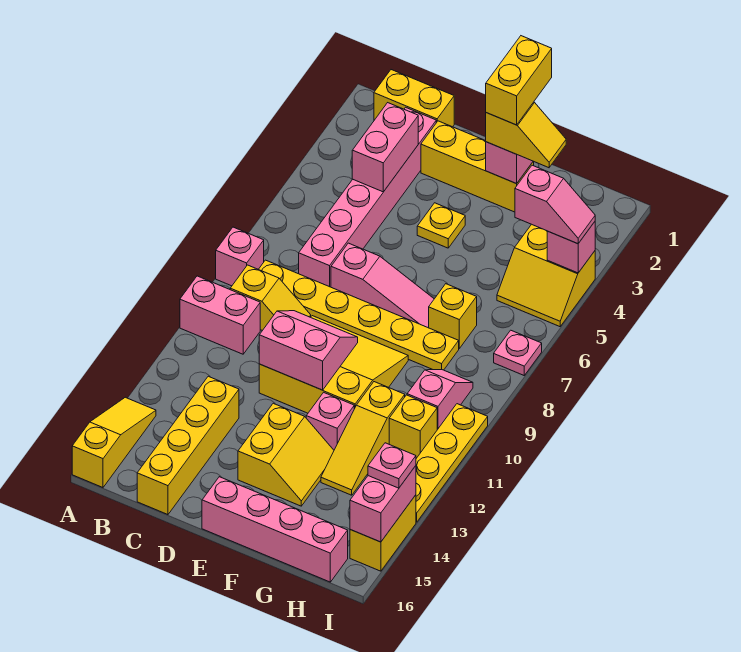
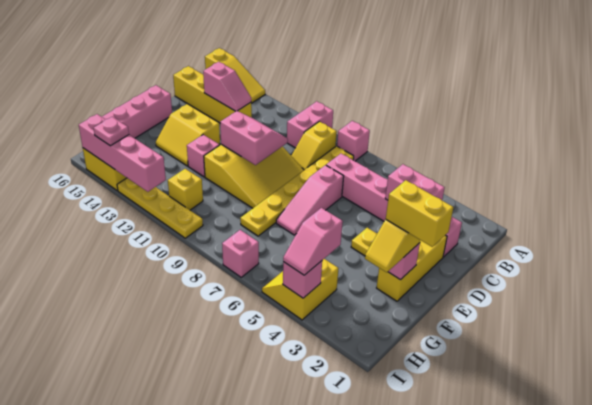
yellow 1x2 brick [374,70,454,127] -> none
pink 2x2 slope [259,311,358,390] -> pink 2x2 slope turned to [220,111,288,165]
yellow 1x1 brick [429,284,477,348] -> none
yellow 1x3 slope [321,382,405,495] -> none
pink 1x2 slope [407,370,473,430] -> pink 1x2 slope moved to [203,62,251,111]
pink 1x1 plate [494,330,542,375] -> pink 1x1 brick [222,230,259,277]
pink 1x2 brick [350,466,416,542] -> pink 1x4 brick [79,114,166,192]

